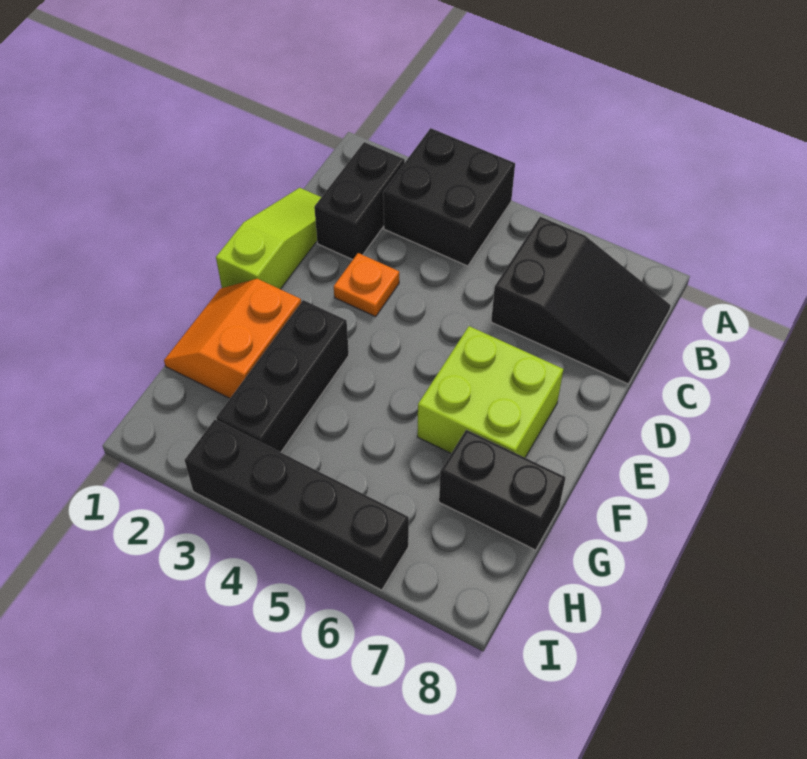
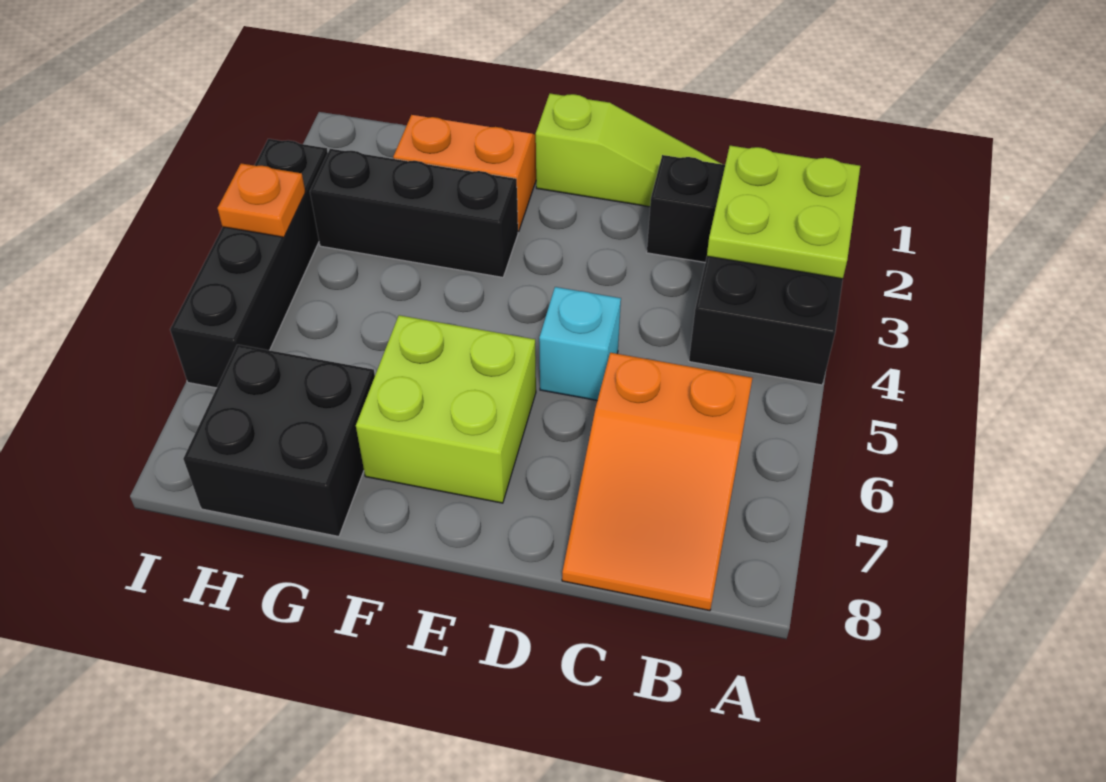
none -> lime 2x2 plate [707,146,860,279]
black 2x3 slope [491,217,671,384] -> orange 2x3 slope [562,353,752,611]
orange 1x1 plate [334,253,399,317] -> orange 1x1 plate moved to [218,163,305,237]
none -> cyan 1x1 brick [539,287,621,400]
black 1x2 brick [439,430,566,550] -> black 2x2 brick [183,345,375,536]

